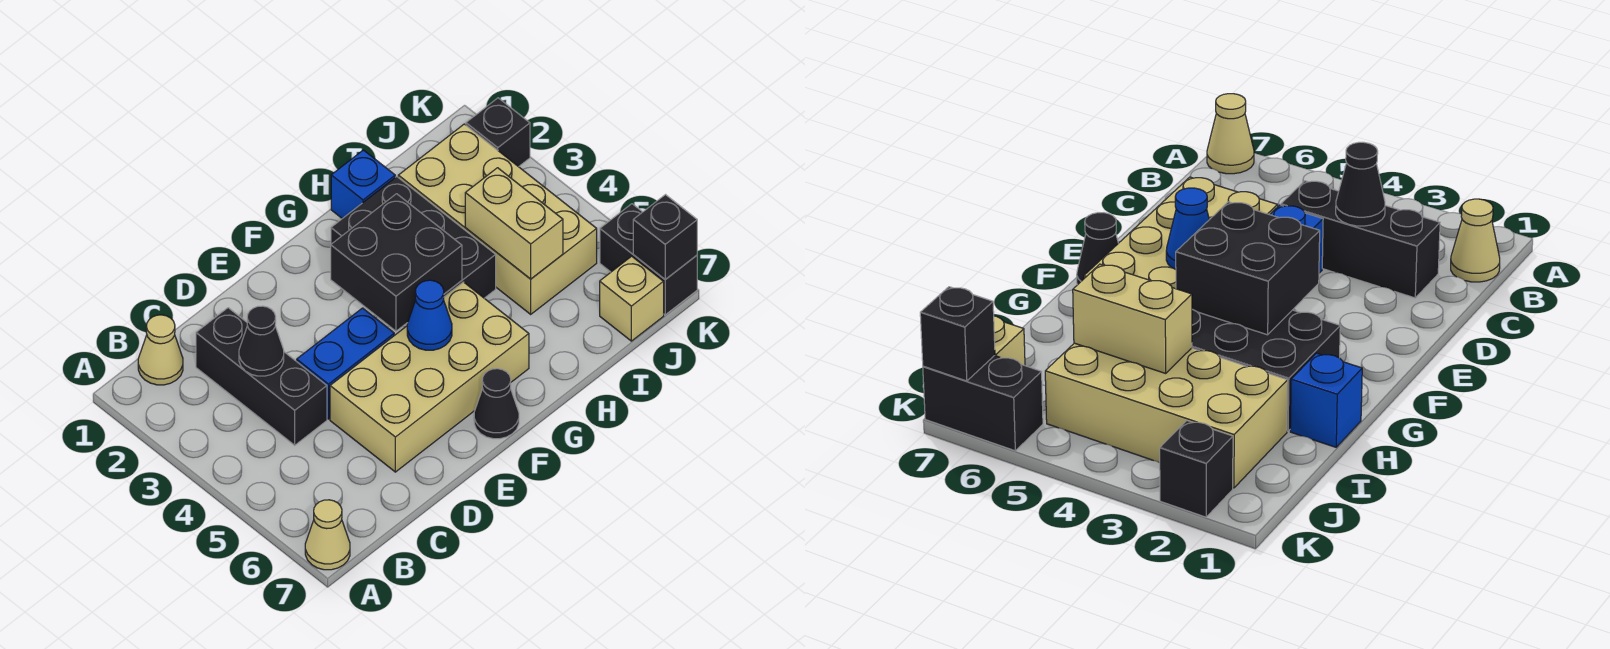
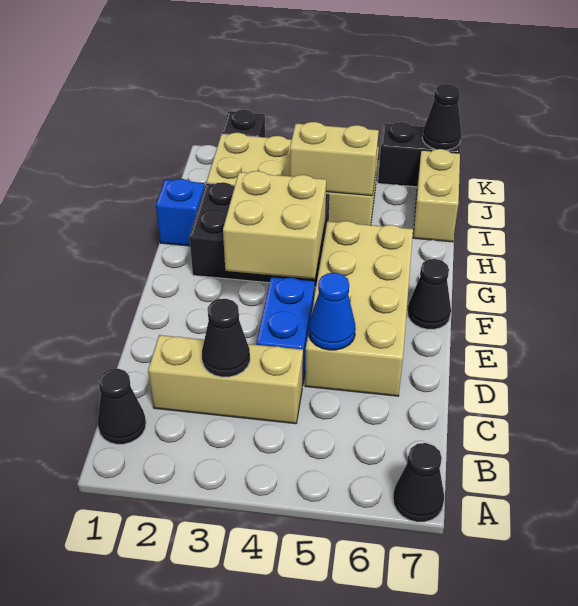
tan 1x1 cone [305,500,350,570] -> black 1x1 cone [393,443,444,522]
tan 1x1 cone [138,315,183,385] -> black 1x1 cone [97,369,146,444]
black 1x3 brick [196,308,327,445] -> tan 1x3 brick [148,335,303,424]
black 2x2 brick [331,194,462,331] -> tan 2x2 brick [223,171,326,279]
blue 1x1 cone [407,280,452,350] -> blue 1x1 cone moved to [309,273,356,350]
tan 1x1 brick [600,256,664,341] -> tan 1x2 brick [413,149,460,242]
black 1x1 brick [633,195,697,279] -> black 1x1 cone [422,84,462,150]

